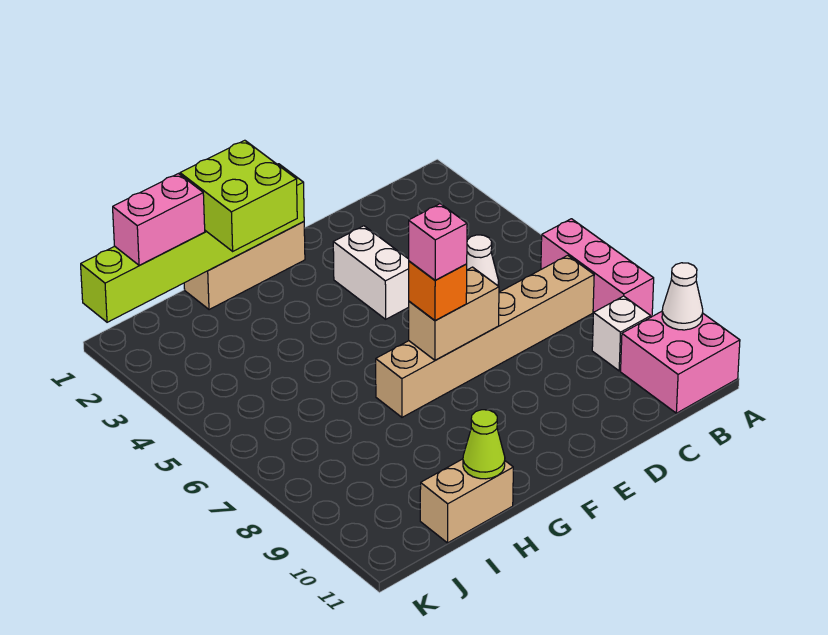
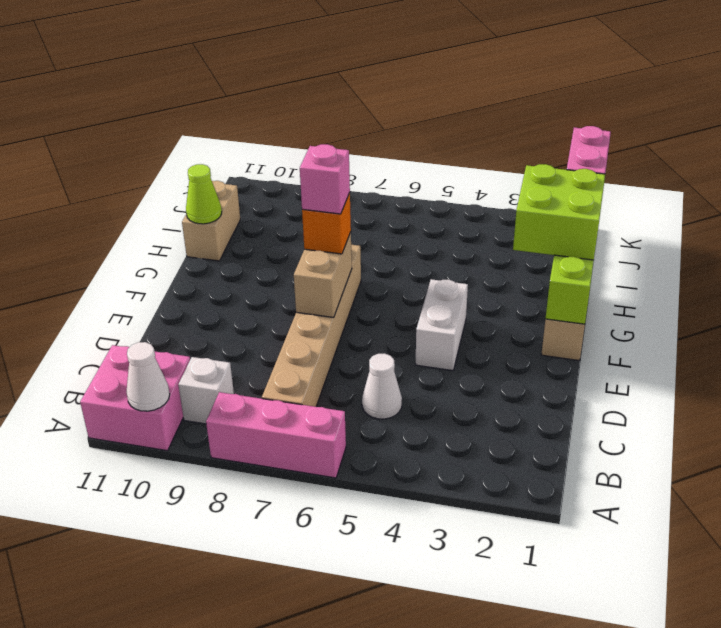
white 1x2 brick [333,226,409,319] -> white 1x2 brick turned to [416,279,468,371]

